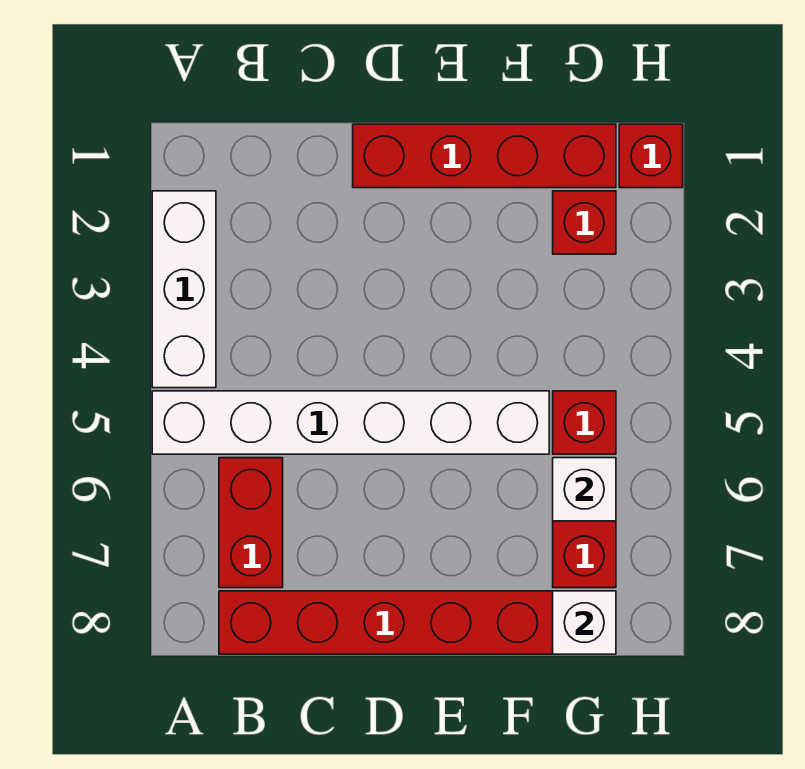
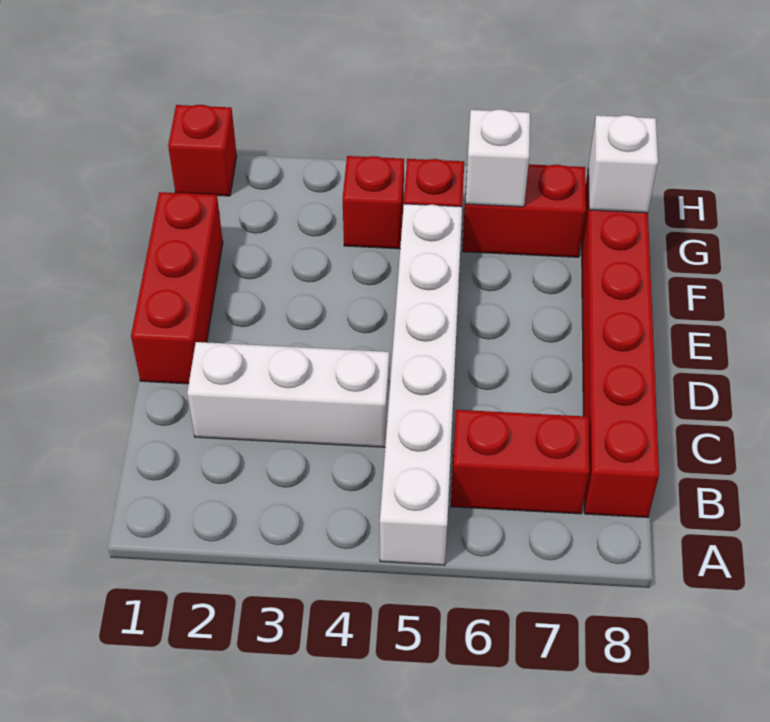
white 1x3 brick [152,191,216,388] -> white 1x3 brick moved to [187,342,389,447]
red 1x4 brick [353,124,616,188] -> red 1x3 brick [131,192,223,384]
red 1x1 brick [553,191,616,254] -> red 1x1 brick moved to [343,156,404,249]

